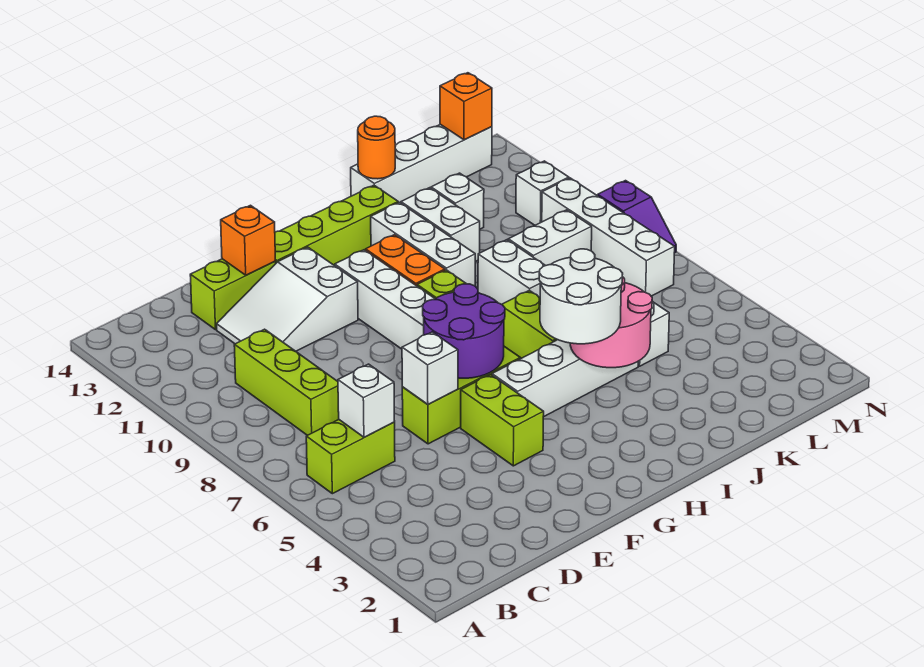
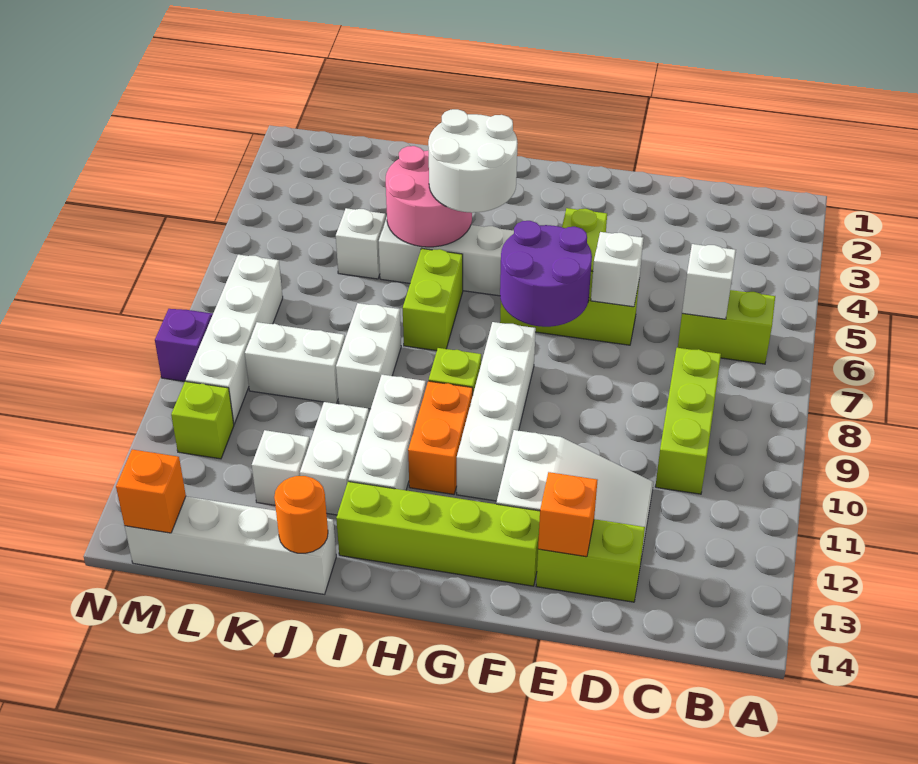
white 1x1 brick [516,161,569,225] -> lime 1x1 brick [171,382,234,459]

